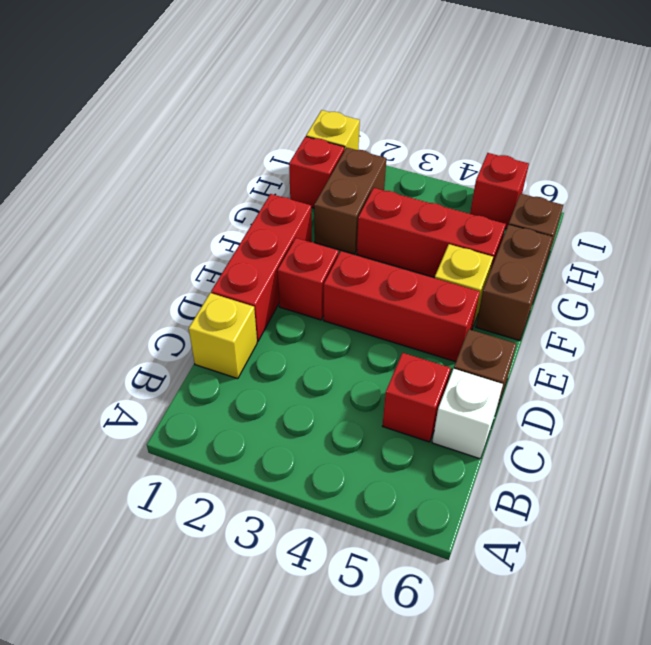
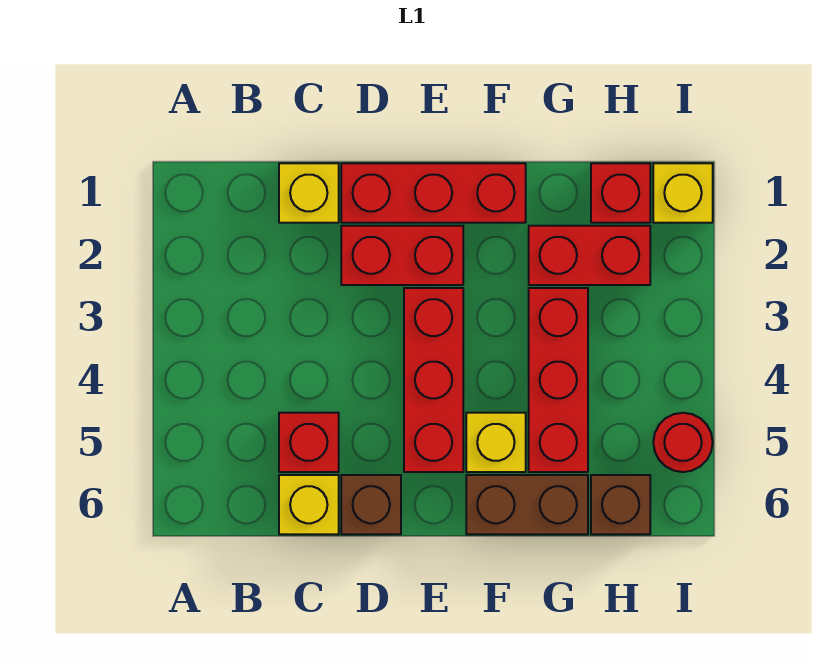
white 1x1 brick [432,369,503,459] -> yellow 1x1 brick [279,475,339,534]
red 1x1 brick [278,238,339,320] -> red 1x2 brick [341,226,463,285]
brown 1x2 brick [314,148,386,254] -> red 1x2 brick [529,226,650,285]
red 1x1 brick [470,153,529,229] -> red 1x1 round brick [653,413,713,472]

